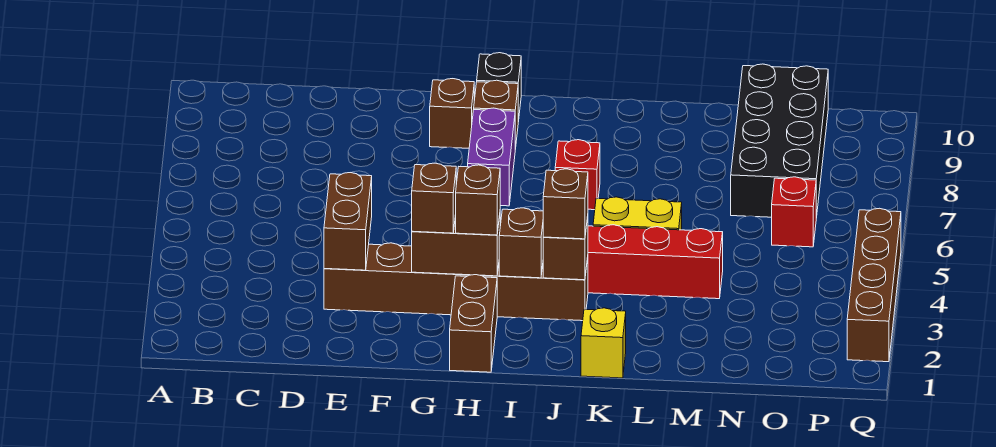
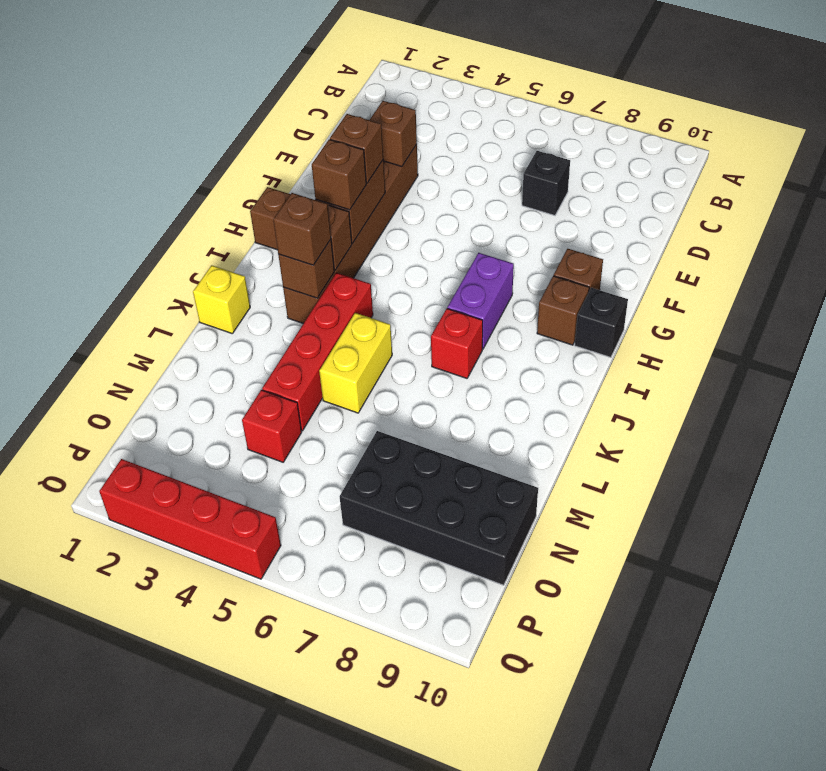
none -> black 1x1 brick [522,151,570,215]
brown 1x2 brick [324,173,372,270] -> brown 1x1 brick [370,101,417,166]
purple 1x2 brick [468,108,515,206] -> purple 1x2 brick turned to [447,253,514,349]
red 1x1 brick [772,177,816,247] -> red 1x1 brick moved to [242,390,302,462]
brown 1x4 brick [847,208,901,362] -> red 1x4 brick [99,459,281,579]

